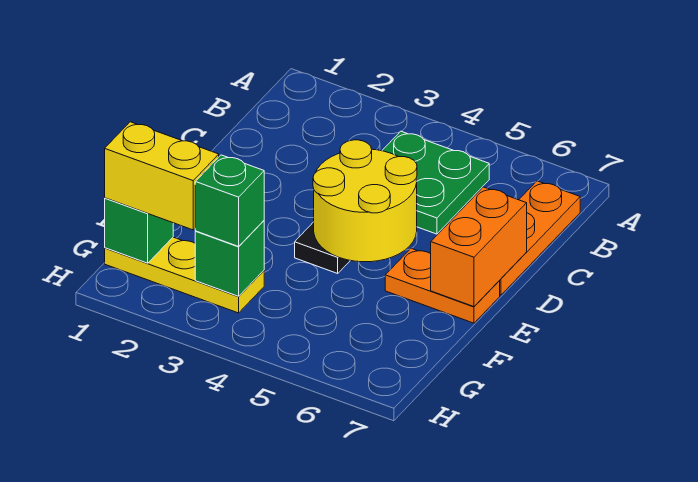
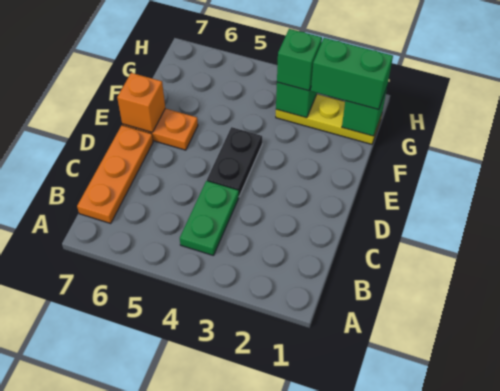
green 2x2 plate [382,131,489,234] -> green 1x2 plate [180,181,239,256]
yellow 2x2 round brick [313,140,417,262] -> none
orange 1x2 brick [431,187,527,307] -> orange 1x1 brick [117,73,165,132]
yellow 1x2 brick [105,122,219,230] -> green 1x2 brick [311,38,393,109]

